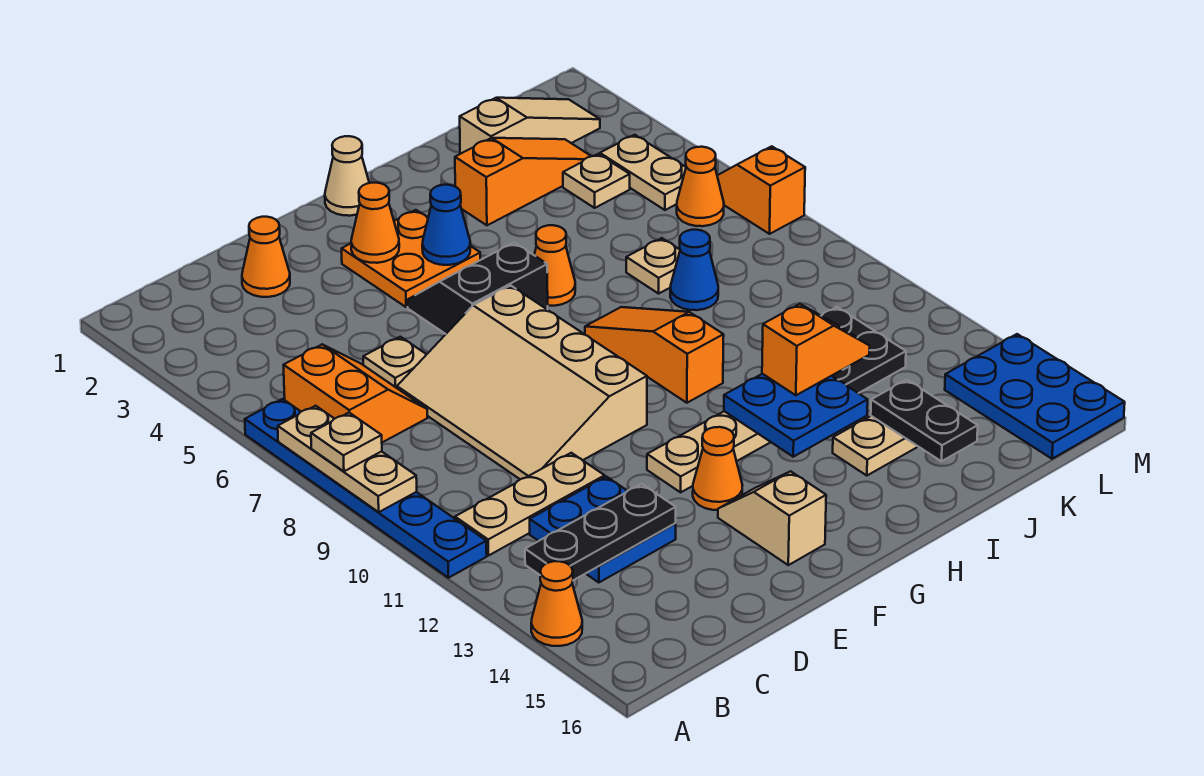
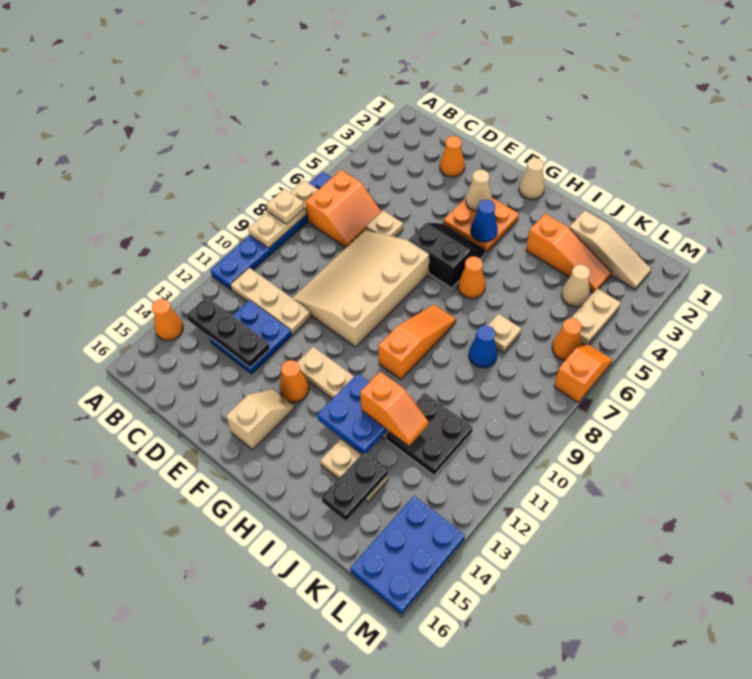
orange 1x1 cone [351,183,399,263] -> tan 1x1 cone [466,170,492,211]
tan 1x1 plate [563,154,630,208] -> tan 1x1 cone [561,265,590,307]

